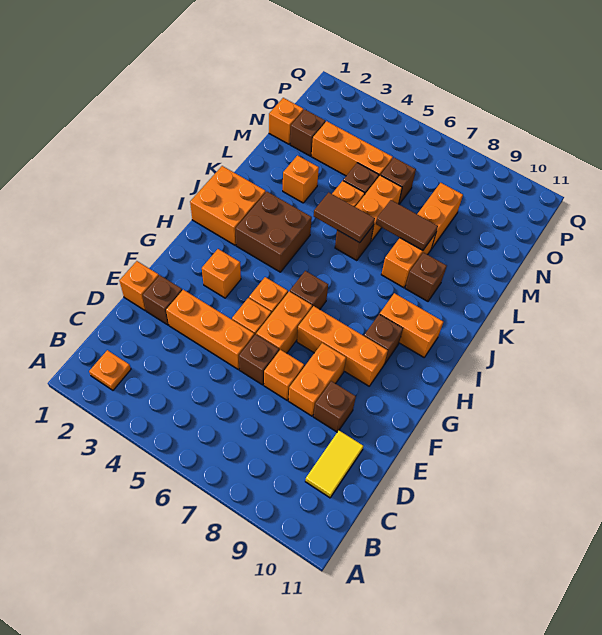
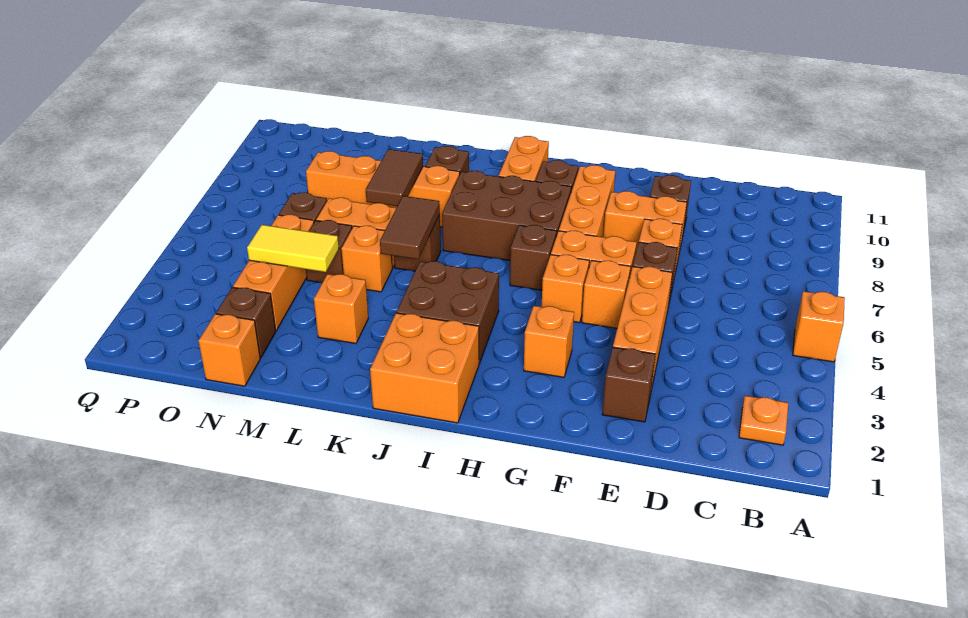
yellow 1x2 tile [305,431,363,498] -> yellow 1x2 tile moved to [247,225,339,272]
orange 1x1 brick [119,261,159,310] -> orange 1x1 brick moved to [793,291,845,362]
none -> brown 2x3 brick [442,171,571,261]

